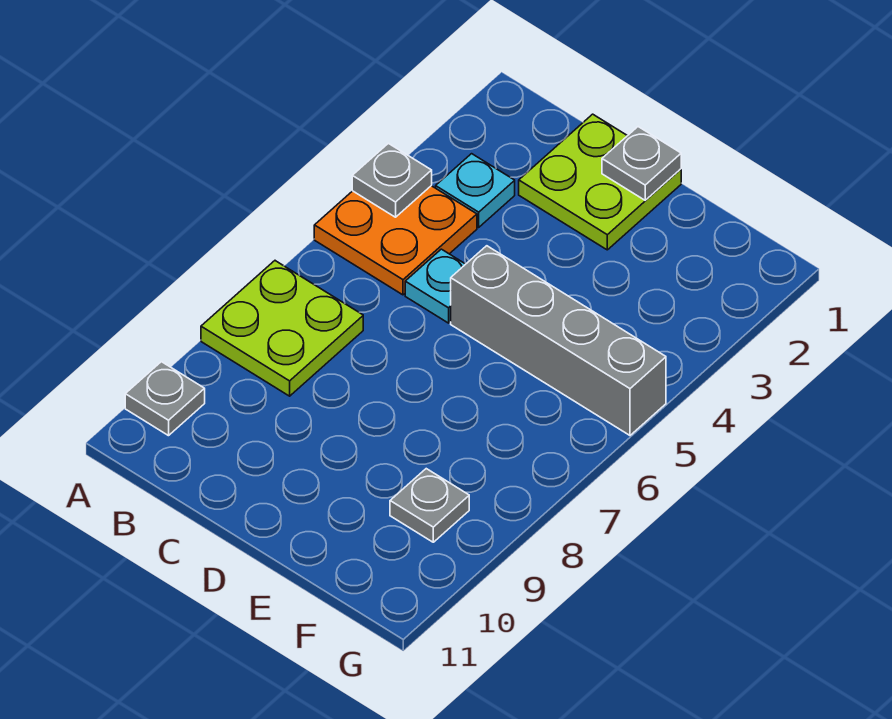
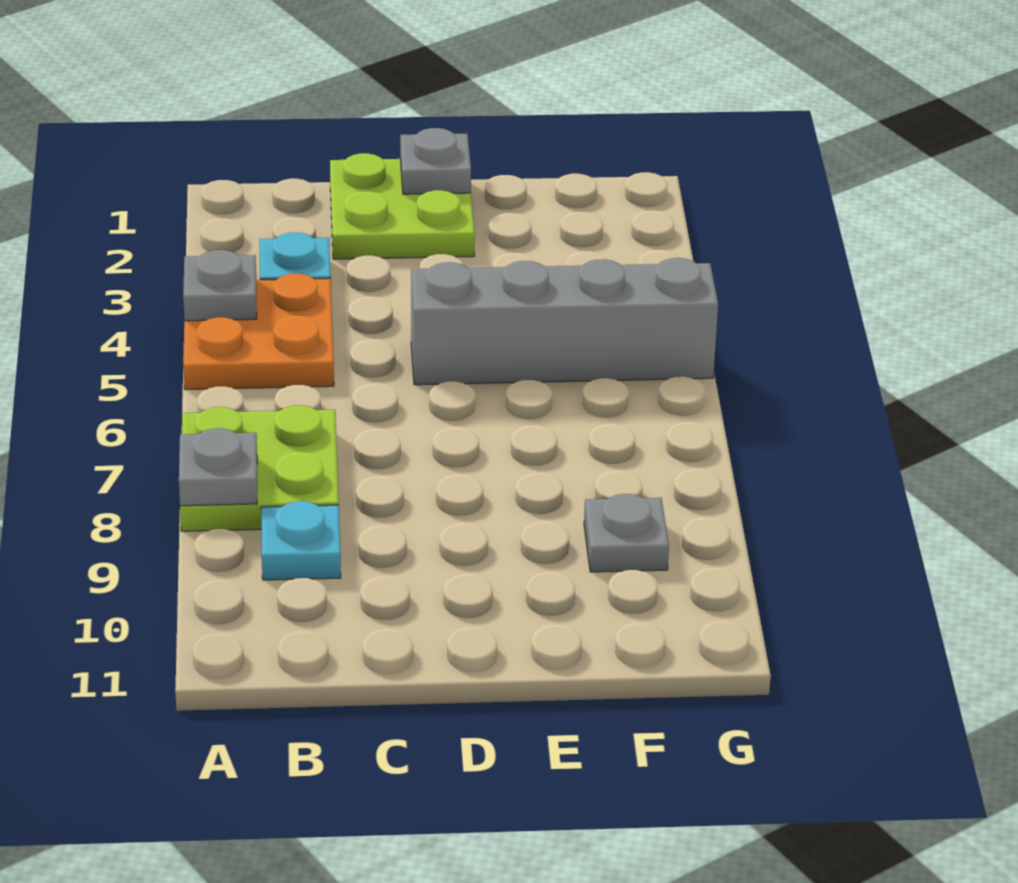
grey 1x1 plate [125,362,205,436] -> grey 1x1 plate moved to [179,428,257,506]
cyan 1x1 plate [405,249,465,323] -> cyan 1x1 plate moved to [261,501,341,580]

